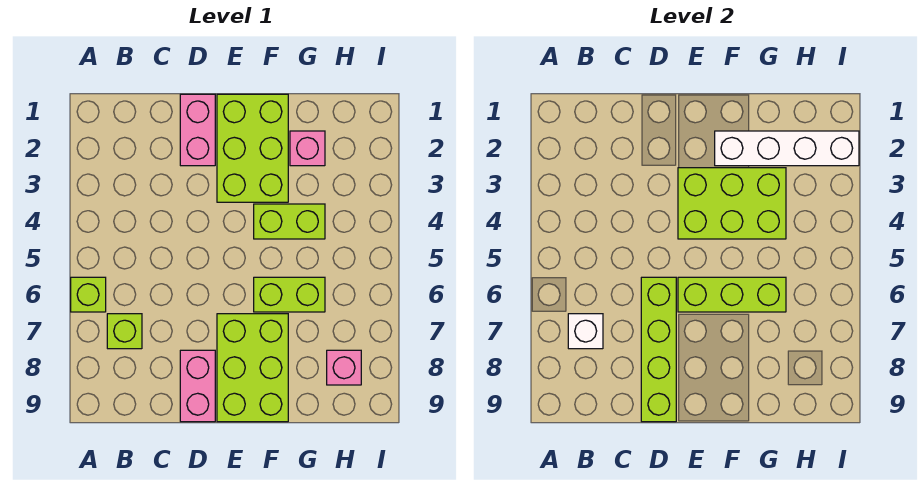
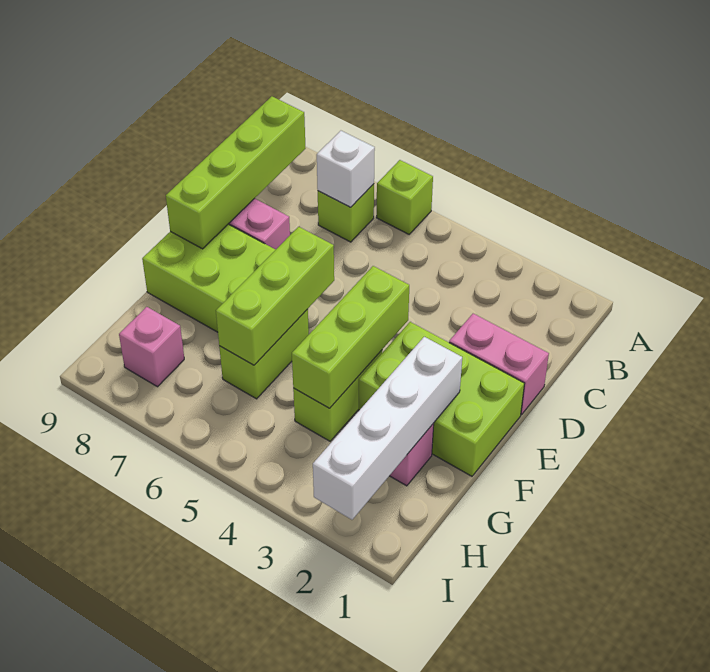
lime 1x4 brick [641,277,676,422] -> lime 1x4 brick turned to [166,96,306,249]
lime 2x3 brick [678,168,786,239] -> lime 1x3 brick [292,266,409,408]

